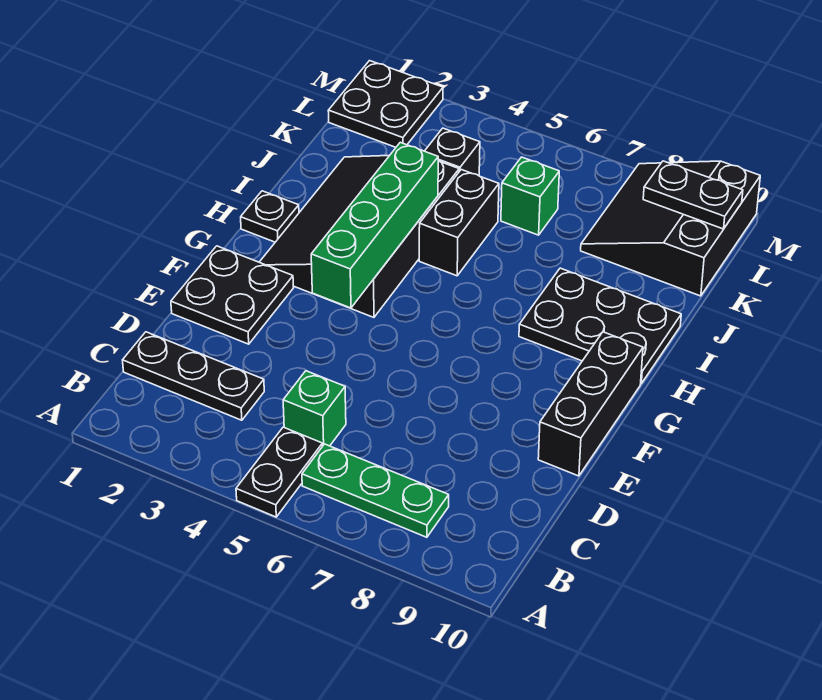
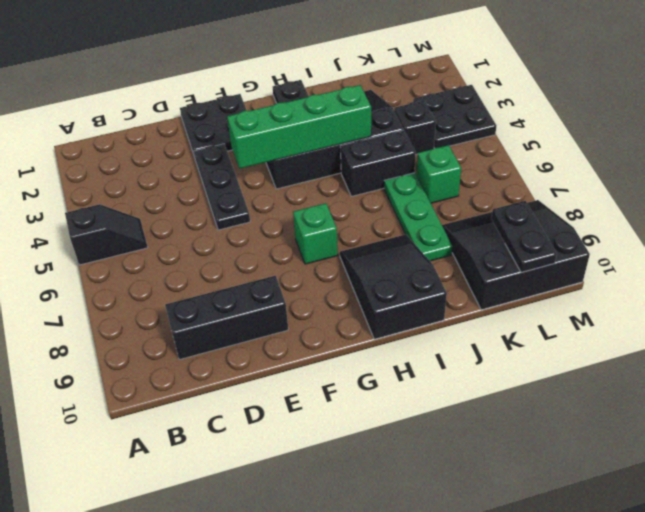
black 1x2 plate [236,427,322,517] -> black 1x2 slope [65,204,148,265]
green 1x3 plate [302,444,449,537] -> green 1x3 plate moved to [384,173,453,261]
black 1x3 plate [123,332,264,420] -> black 1x3 plate moved to [194,144,250,230]
green 1x1 brick [283,371,346,446] -> green 1x1 brick moved to [293,203,338,264]
black 1x3 brick [538,332,643,476] -> black 1x3 brick moved to [165,276,288,360]
black 2x3 plate [519,268,681,384] -> black 2x3 slope [340,234,447,339]
black 2x2 plate [328,61,443,147] -> black 2x2 plate moved to [413,85,496,148]

